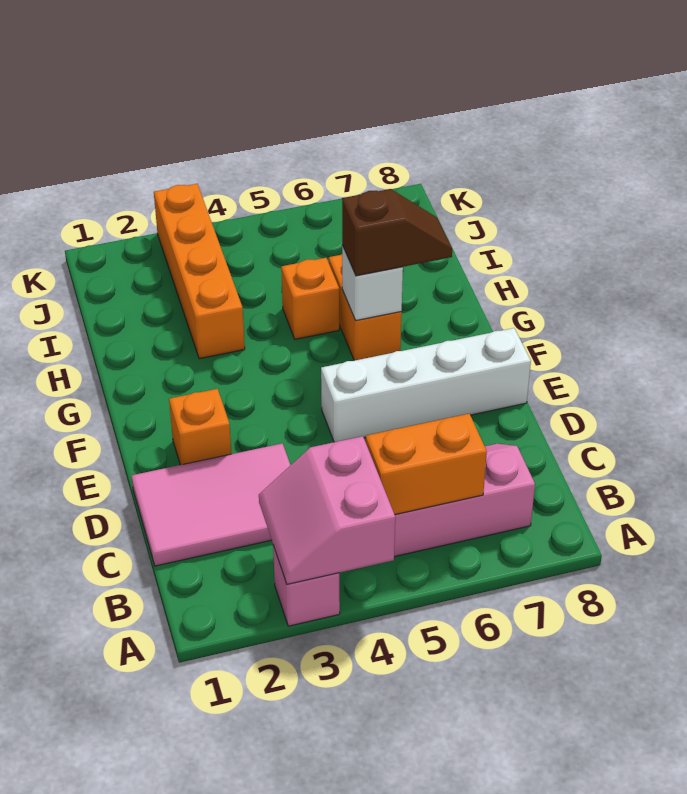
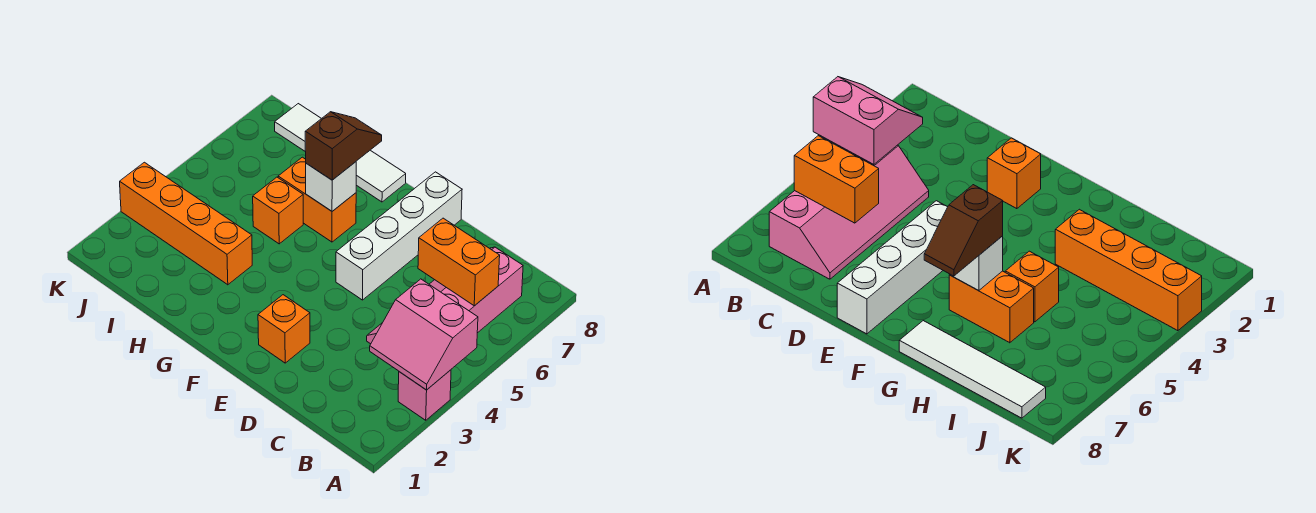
orange 1x2 brick [366,414,487,515] -> orange 1x2 brick turned to [418,218,500,306]
pink 2x3 tile [132,443,290,566] -> none
none -> white 1x4 tile [275,104,406,202]

